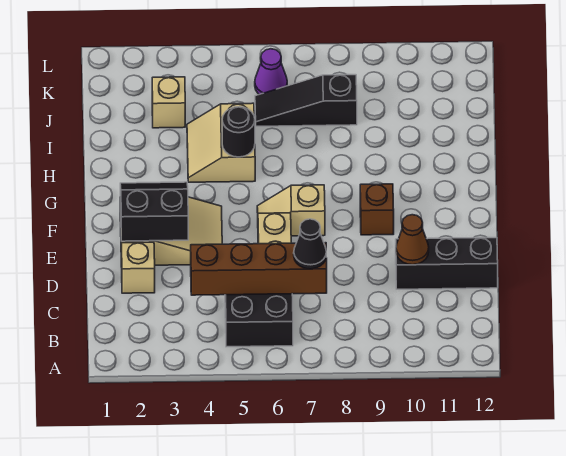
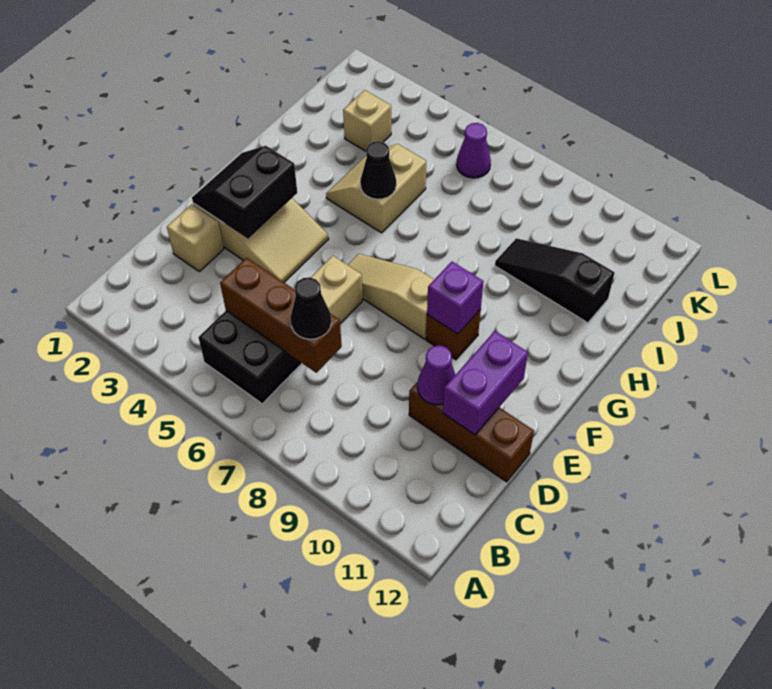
brown 1x4 brick [191,243,327,295] -> brown 1x3 brick [220,258,342,373]
black 1x3 brick [396,238,498,289] -> brown 1x3 brick [409,383,534,482]
brown 1x1 cone [396,215,429,265] -> purple 1x1 cone [417,345,455,405]
none -> purple 1x2 brick [443,331,528,435]
black 2x2 slope [120,182,188,241] -> black 2x2 slope turned to [192,146,297,239]
tan 1x2 slope [257,185,325,236] -> tan 1x3 slope [348,254,434,339]
none -> purple 1x1 brick [427,262,484,334]
black 1x1 round brick [222,107,255,157] -> black 1x1 cone [360,141,396,199]
black 1x3 slope [255,75,357,126] -> black 1x3 slope moved to [495,238,615,323]

